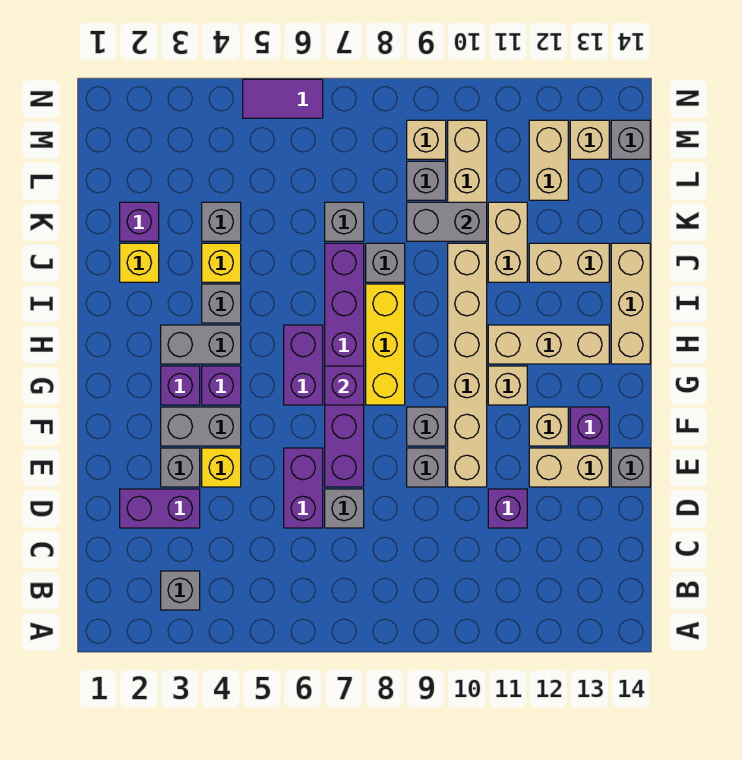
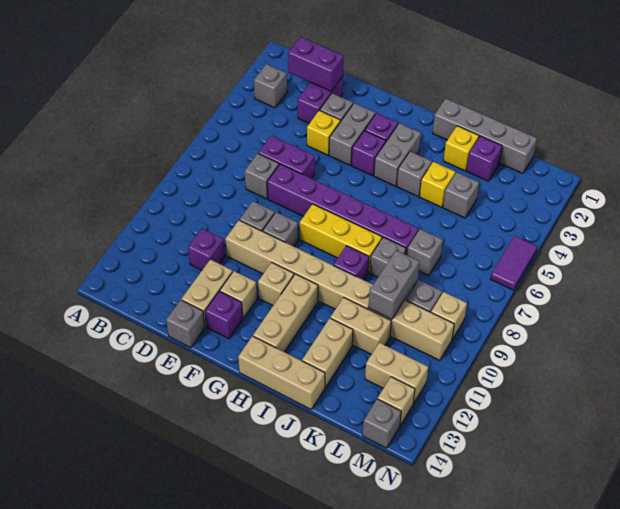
purple 1x2 brick [284,325,323,405] -> purple 1x2 brick moved to [288,37,344,91]
purple 1x1 brick [325,366,364,405] -> purple 1x1 brick moved to [333,246,369,280]
none -> grey 1x4 brick [433,99,537,174]

